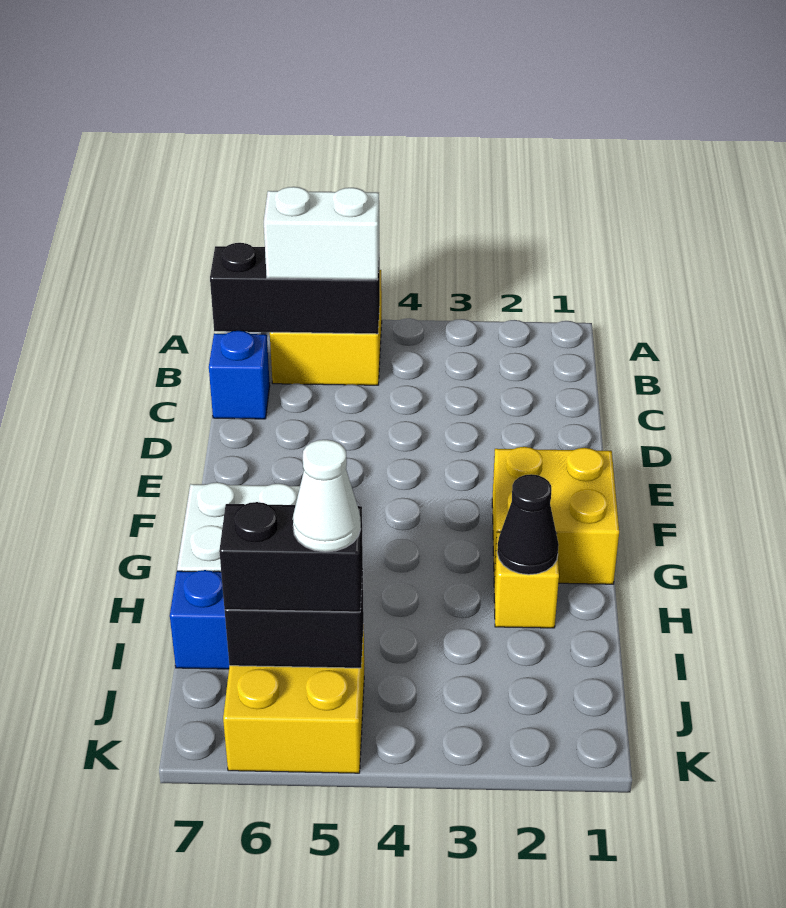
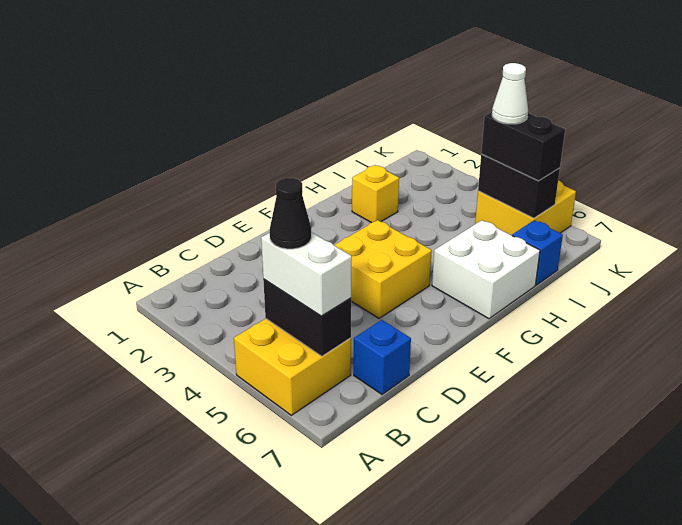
black 1x3 brick [210,243,380,334] -> black 1x2 brick [263,279,351,356]
yellow 2x2 brick [492,447,619,584] -> yellow 2x2 brick moved to [334,220,432,318]
black 1x1 cone [497,474,559,575] -> black 1x1 cone moved to [270,178,311,249]

